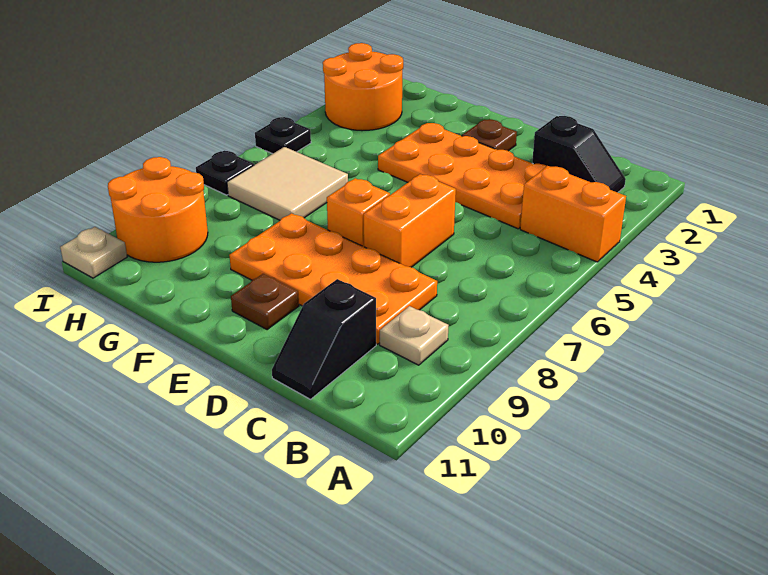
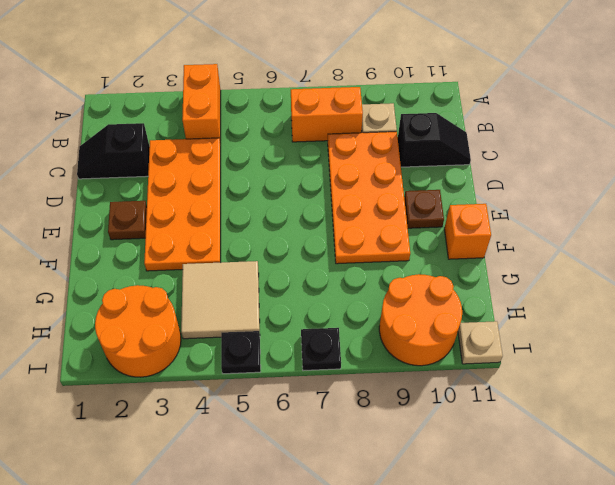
black 1x2 slope [532,116,626,193] -> black 1x2 slope turned to [77,123,150,179]
orange 1x2 brick [364,174,456,267] -> orange 1x2 brick moved to [291,87,363,142]
orange 1x1 brick [327,178,390,247] -> orange 1x1 brick moved to [444,204,491,259]
tan 2x2 tile [227,147,348,220] -> tan 2x2 tile moved to [181,261,260,339]

